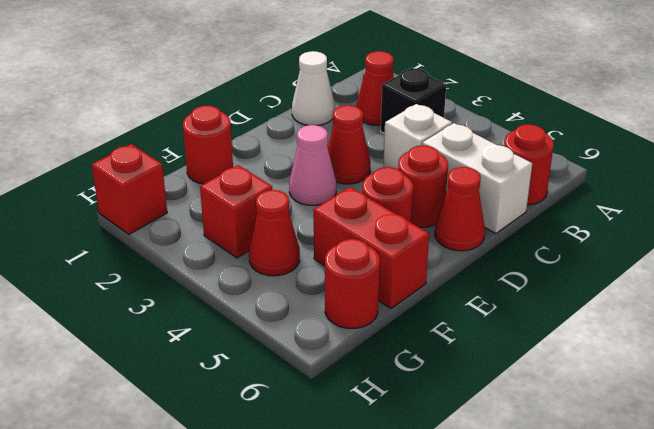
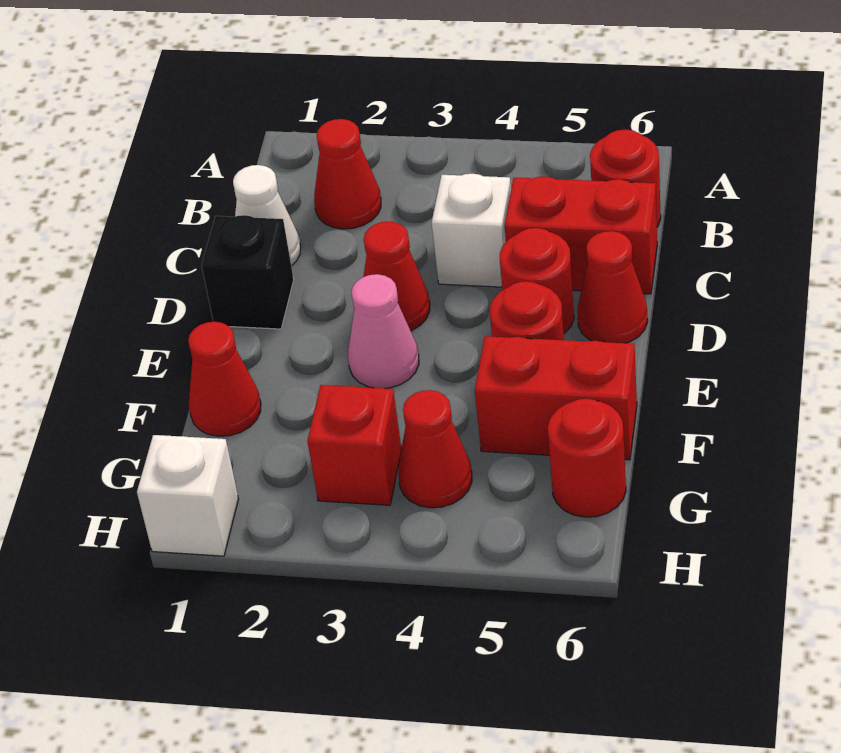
black 1x1 brick [381,68,446,134] -> black 1x1 brick moved to [202,215,294,329]
white 1x2 brick [422,123,532,234] -> red 1x2 brick [505,176,657,294]
red 1x1 round brick [183,106,233,184] -> red 1x1 cone [188,322,261,436]
red 1x1 brick [92,144,167,234] -> white 1x1 brick [137,435,238,556]

